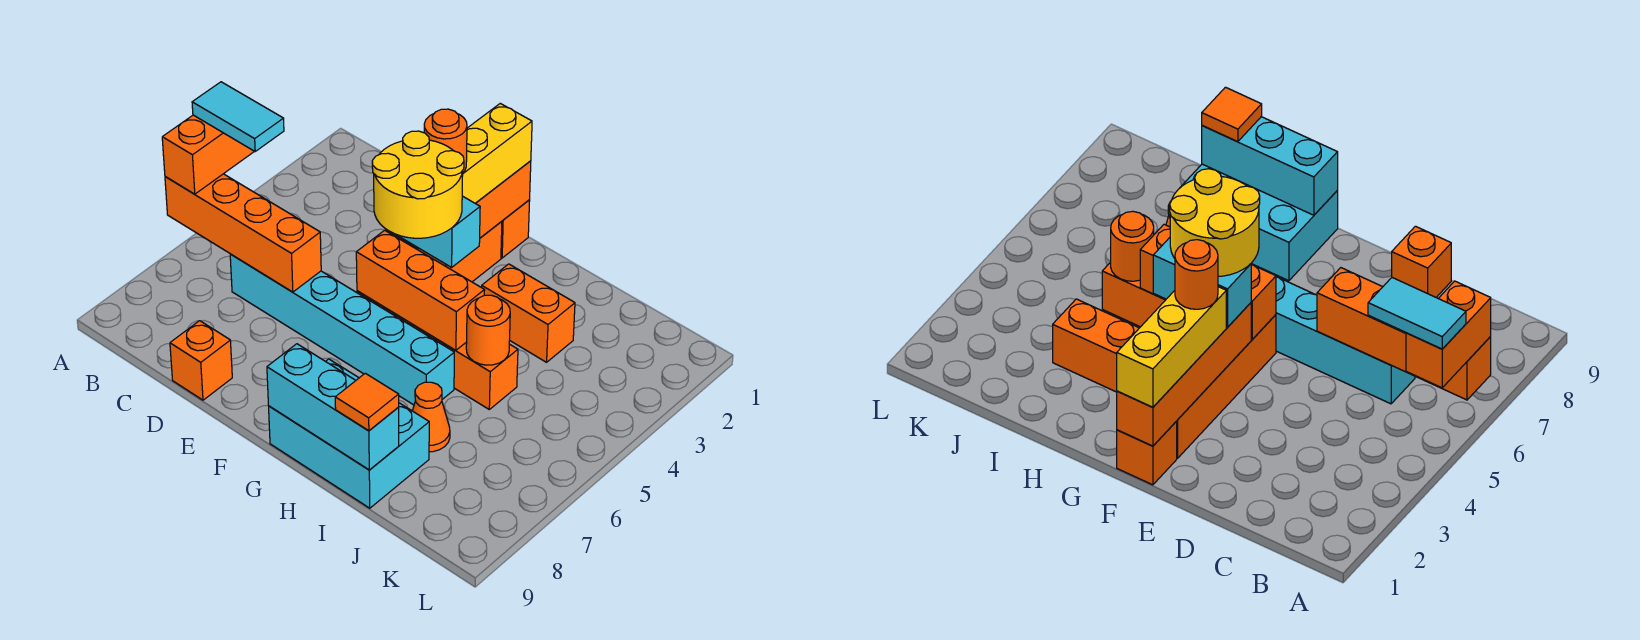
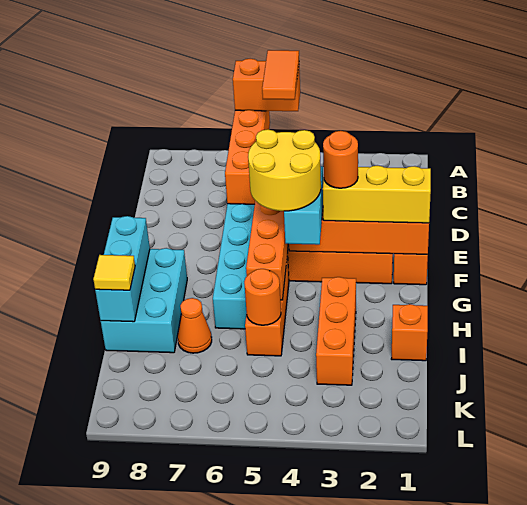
cyan 1x2 tile [192,82,284,151] -> orange 1x2 tile [262,50,299,100]
orange 1x1 brick [170,321,232,400] -> orange 1x1 brick moved to [391,304,428,361]
orange 1x2 brick [482,264,575,362] -> orange 1x3 brick [316,277,356,385]
orange 1x1 tile [335,373,399,431] -> yellow 1x1 tile [93,255,135,290]

